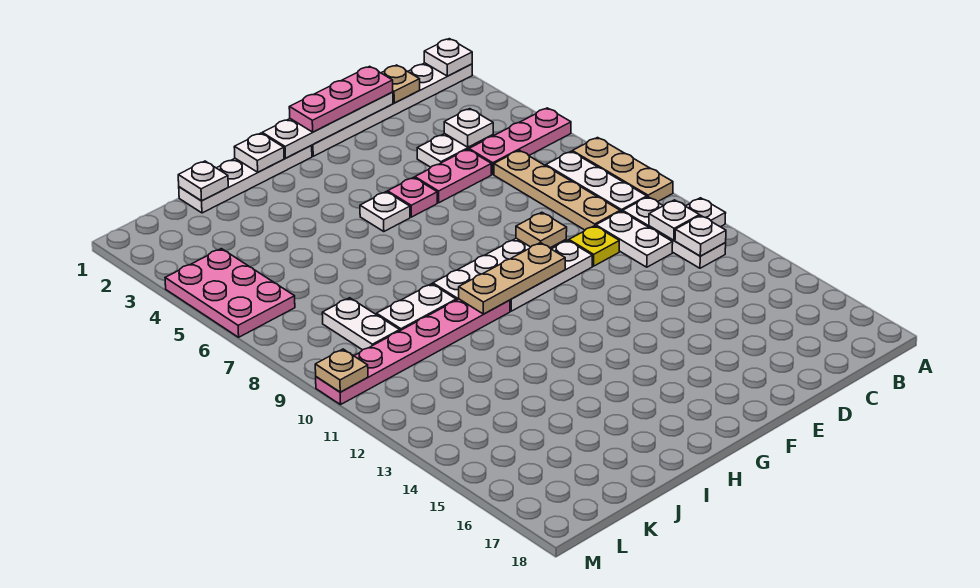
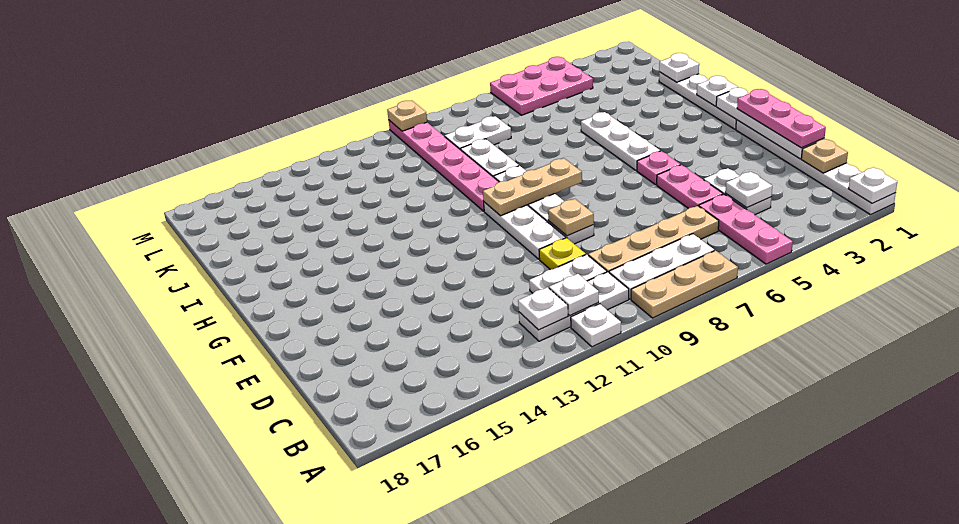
tan 1x3 plate [459,243,565,314] -> tan 1x3 plate turned to [483,158,582,216]
white 1x1 plate [360,192,410,232] -> white 1x3 plate [581,112,660,171]

